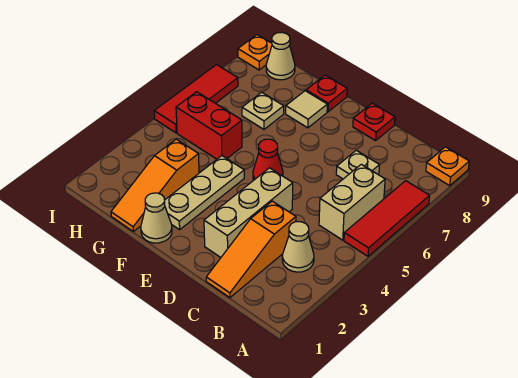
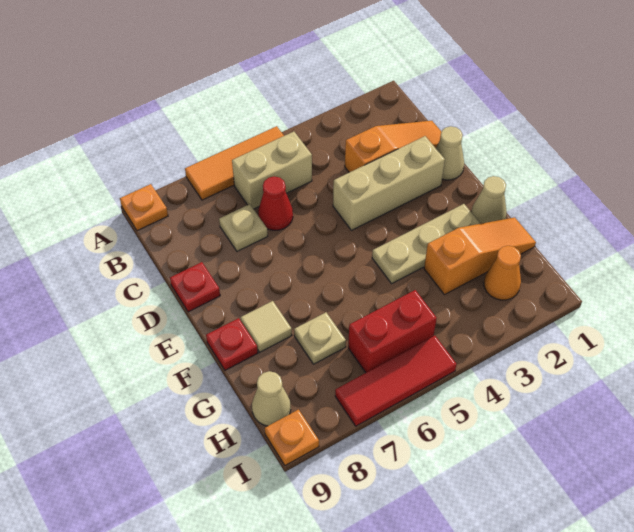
red 1x3 tile [344,181,430,256] -> orange 1x3 tile [185,126,284,200]
tan 1x1 cone [282,222,314,272] -> tan 1x1 cone moved to [436,126,464,180]
red 1x1 cone [253,139,283,180] -> red 1x1 cone moved to [258,176,293,230]
red 1x2 brick [176,92,242,159] -> red 1x2 brick turned to [348,290,437,373]
none -> orange 1x1 cone [484,246,521,300]

